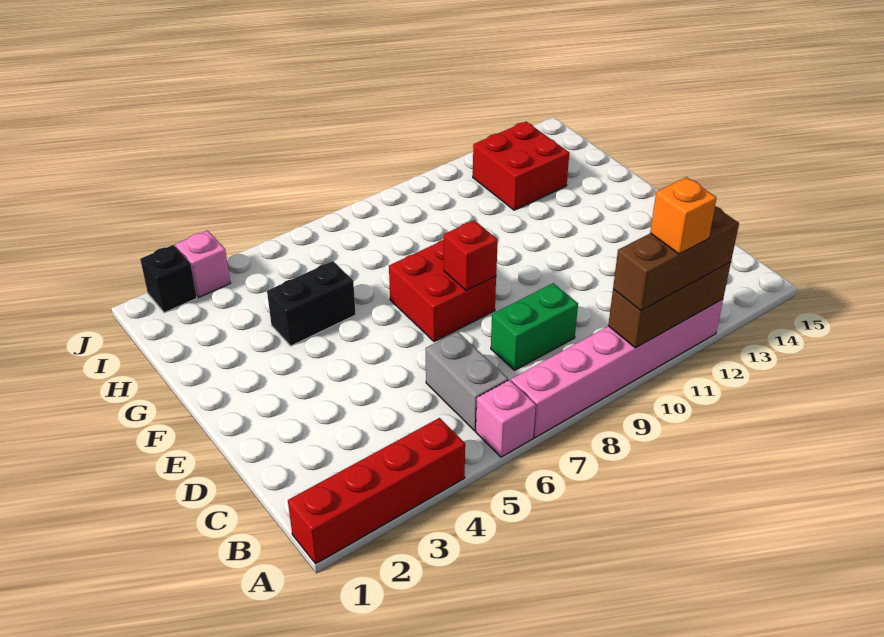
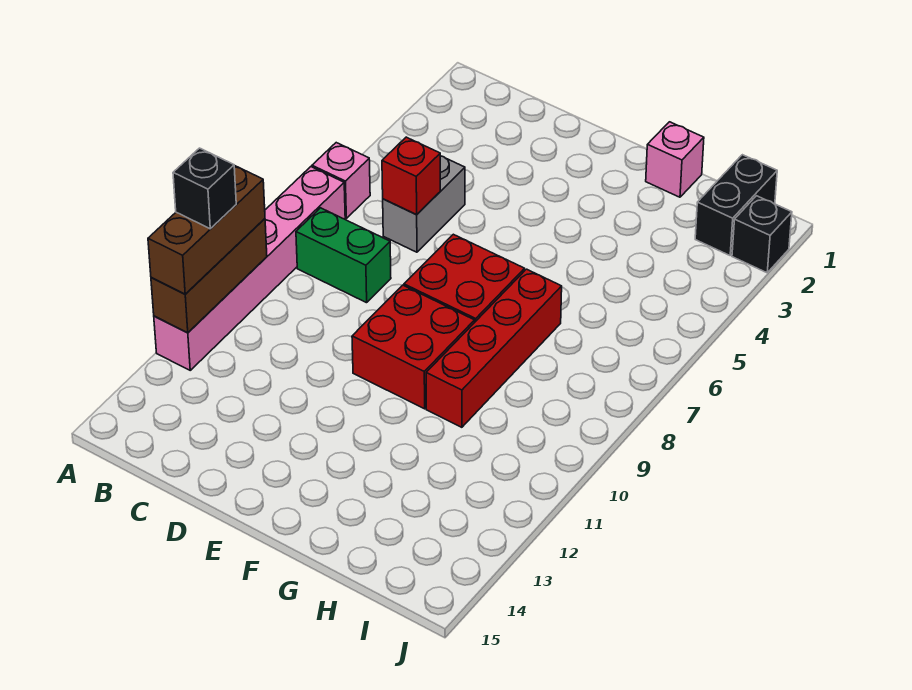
red 1x4 brick [288,418,465,564] -> red 1x4 brick moved to [426,269,562,427]
orange 1x1 brick [650,177,717,254] -> black 1x1 brick [173,148,236,229]
grey 1x2 brick [426,332,508,431] -> grey 1x2 brick turned to [383,156,465,252]
green 1x2 brick [491,283,578,370] -> green 1x2 brick turned to [296,208,391,303]
red 1x1 brick [444,220,498,291] -> red 1x1 brick moved to [382,137,440,214]
black 1x2 brick [267,261,356,346] -> black 1x2 brick moved to [695,155,777,255]
red 2x2 brick [473,122,569,210] -> red 2x2 brick moved to [352,285,475,409]
pink 1x1 brick [175,231,230,297] -> pink 1x1 brick moved to [646,122,704,197]

